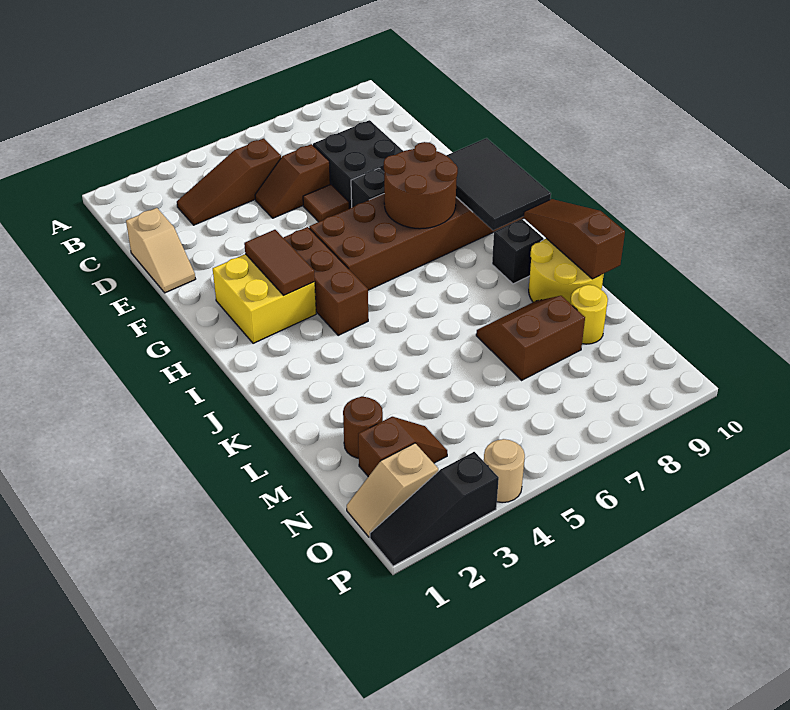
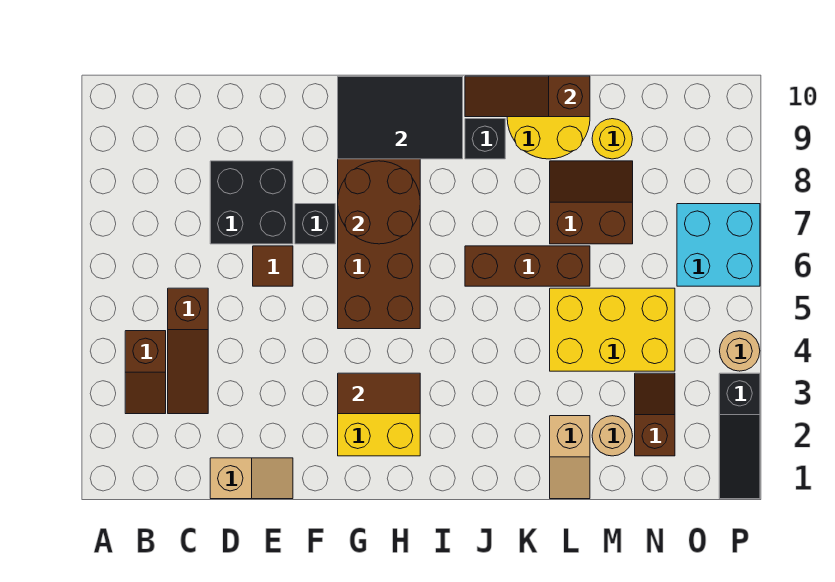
brown 1x2 slope [255,144,330,218] -> brown 1x2 slope moved to [125,331,166,414]
brown 1x3 brick [283,227,368,335] -> brown 1x3 brick moved to [465,246,590,286]
none -> yellow 2x3 brick [550,288,675,371]
brown 2x2 slope [476,296,585,380] -> brown 2x2 slope turned to [550,161,633,244]
brown 1x1 round brick [343,397,383,458] -> tan 1x1 round brick [592,416,632,456]
tan 1x2 slope [347,443,438,537] -> tan 1x2 slope moved to [550,416,590,499]
none -> cyan 2x2 brick [677,204,760,286]

